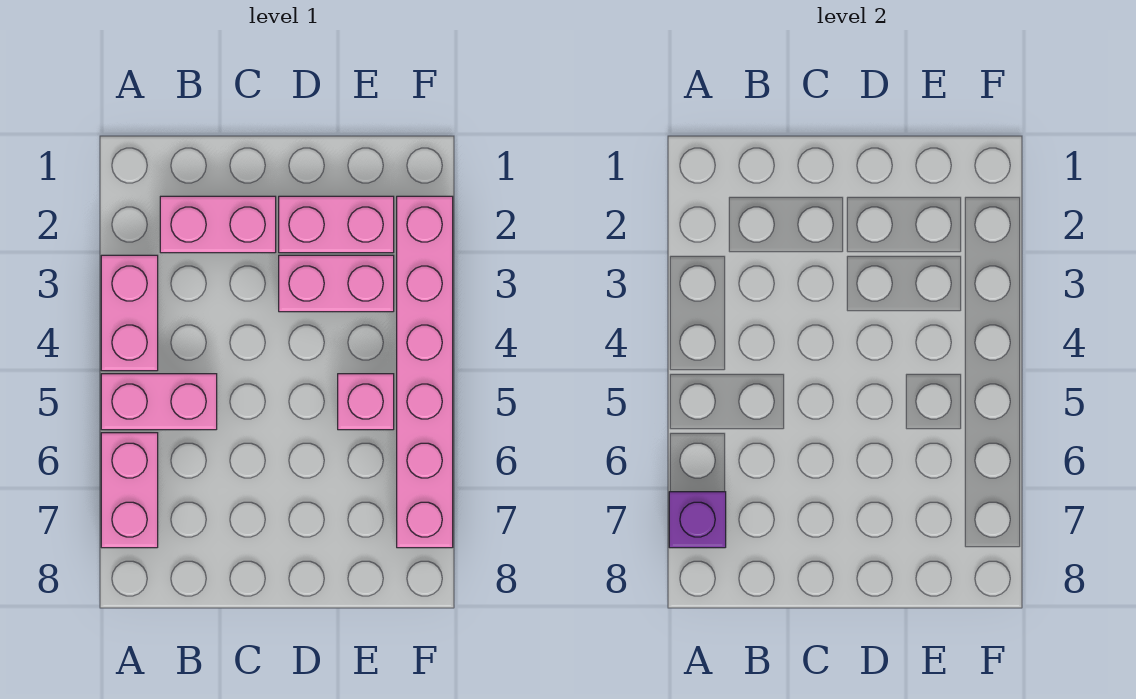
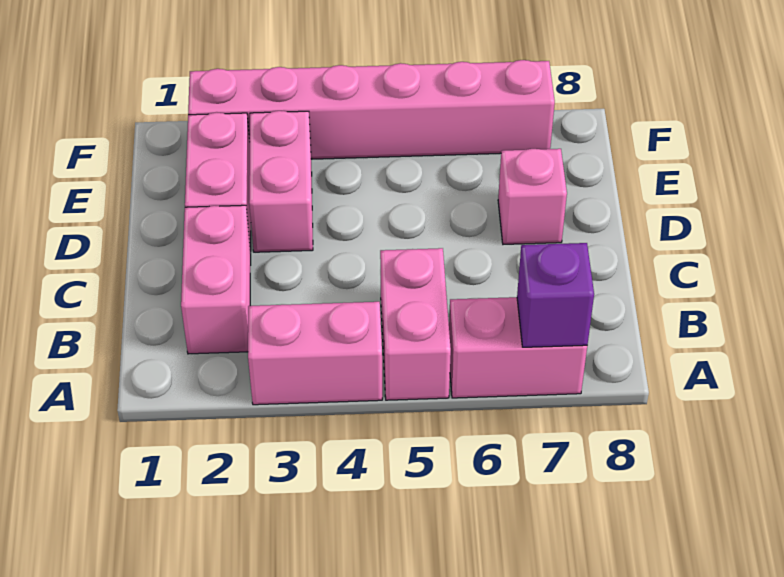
pink 1x1 brick [338,374,394,430] -> pink 1x1 brick moved to [498,149,567,244]

